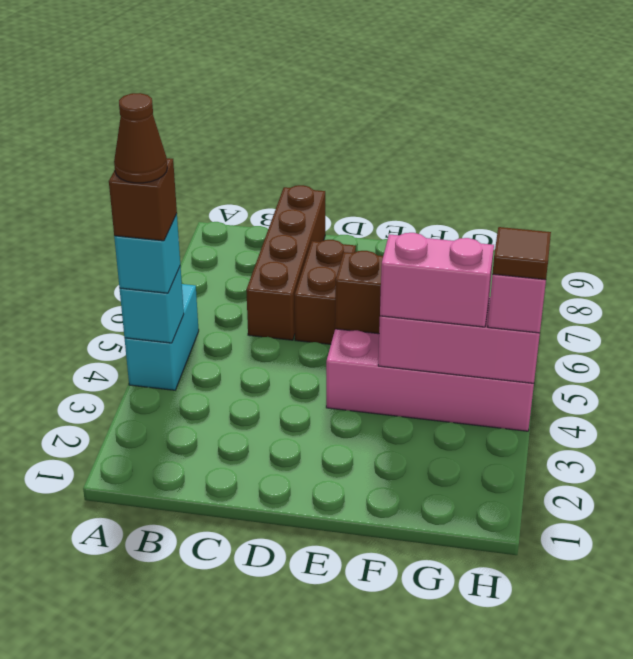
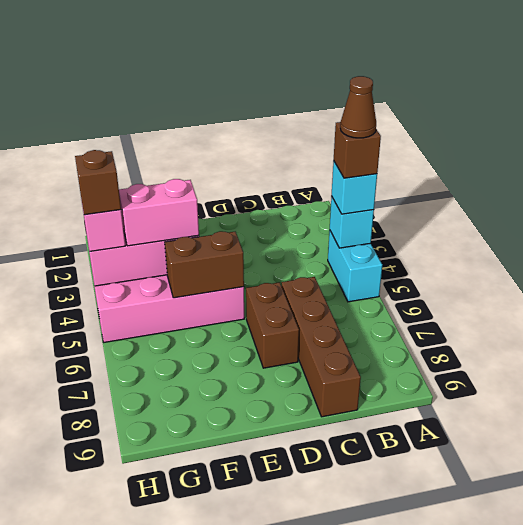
brown 1x1 tile [493,227,551,280] -> brown 1x1 brick [75,150,121,215]

